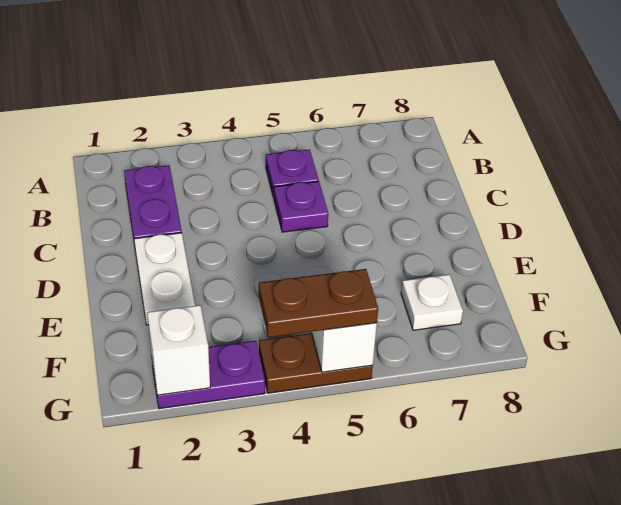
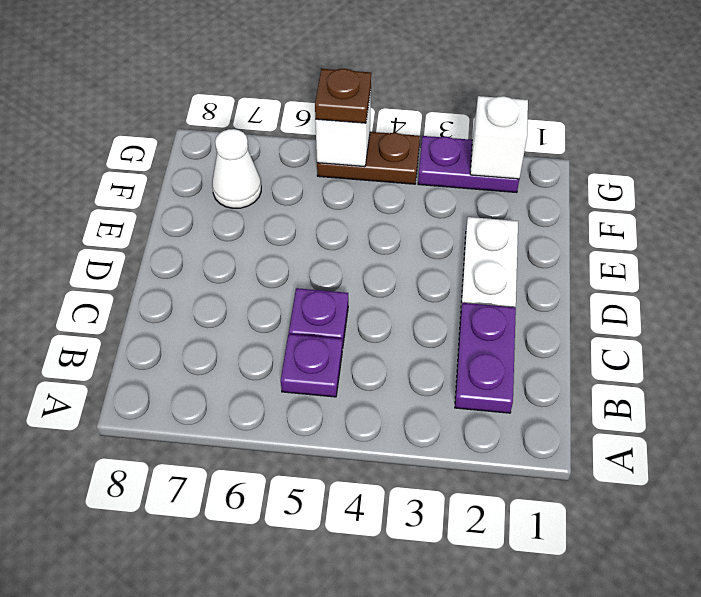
white 1x1 plate [401,274,463,330] -> white 1x1 cone [212,129,261,208]
brown 1x2 plate [259,269,378,337] -> brown 1x1 plate [315,69,371,123]

